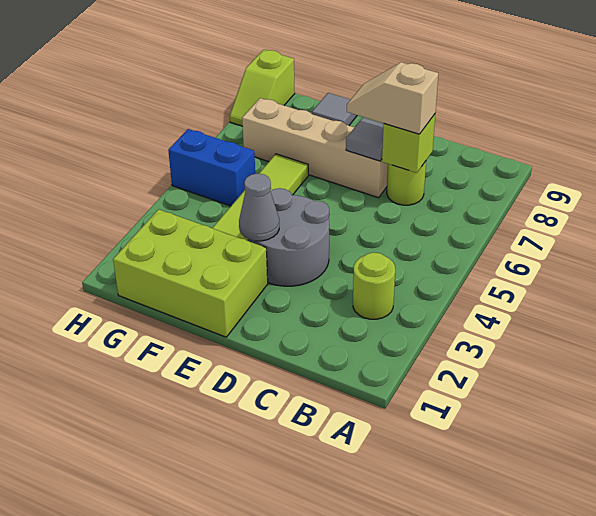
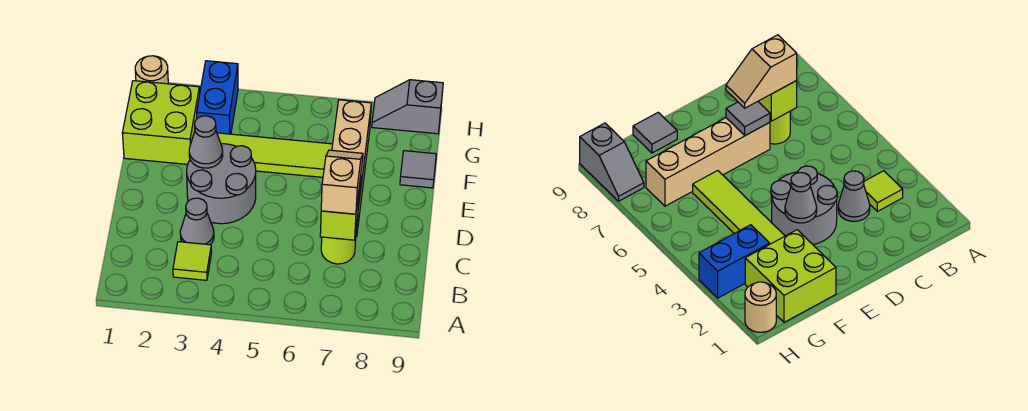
lime 1x1 round brick [353,252,395,319] -> lime 1x1 tile [173,242,212,280]
none -> grey 1x1 cone [180,198,214,245]
lime 2x3 brick [113,209,268,337] -> lime 2x2 brick [122,81,200,164]
blue 1x2 brick [168,129,255,206] -> blue 1x2 brick moved to [197,61,238,134]
none -> tan 1x1 round brick [135,56,168,84]
lime 1x2 slope [230,50,295,126] -> grey 1x2 slope [372,80,443,134]

